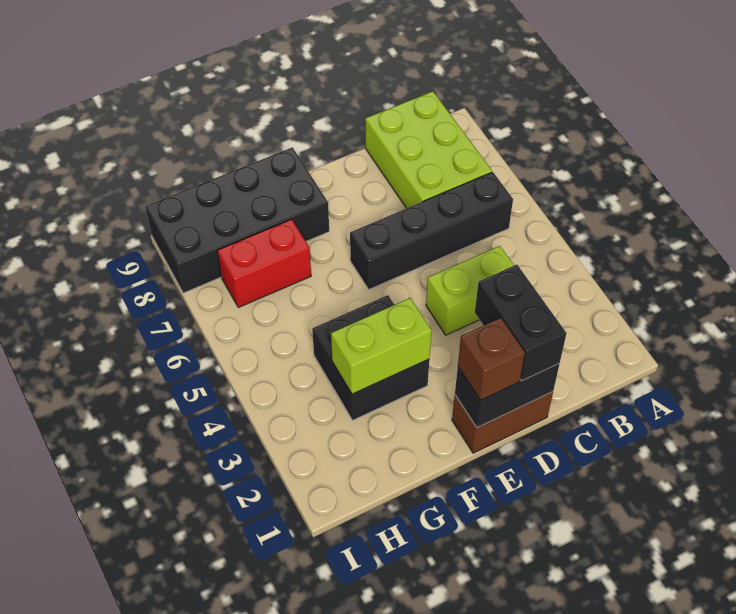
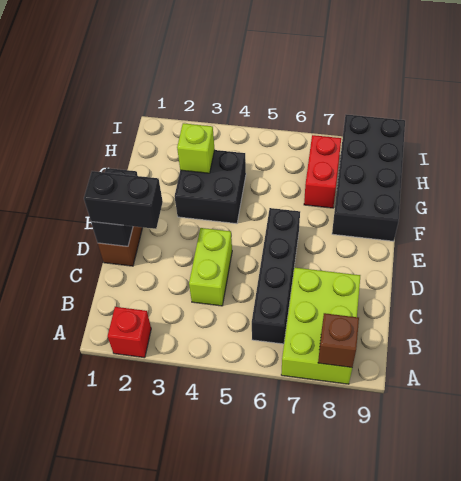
none -> red 1x1 brick [108,307,151,358]
lime 2x3 brick [366,91,492,208] -> lime 2x3 brick turned to [281,268,360,384]
brown 1x1 brick [458,318,525,400] -> brown 1x1 brick moved to [318,313,359,367]
lime 1x2 brick [331,298,432,394] -> lime 1x1 brick [177,123,215,173]

